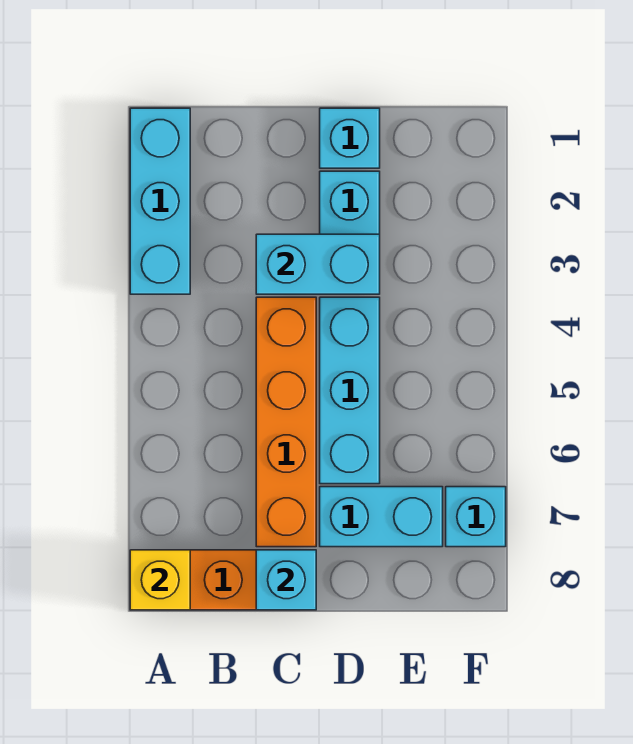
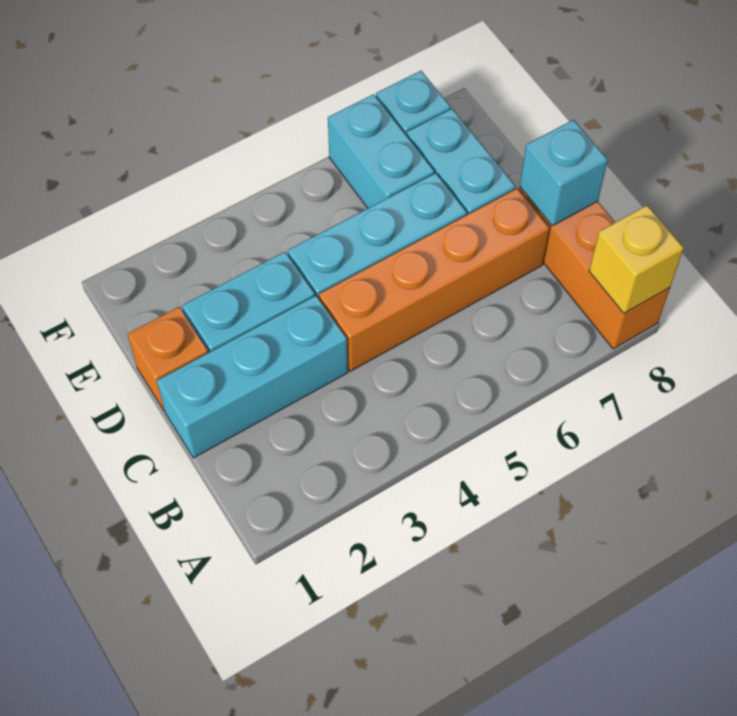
cyan 1x3 brick [130,108,190,294] -> cyan 1x3 brick moved to [157,296,348,458]
cyan 1x2 brick [256,234,380,294] -> cyan 1x2 brick moved to [328,94,434,208]
cyan 1x1 brick [320,108,380,168] -> orange 1x1 brick [128,307,208,411]

